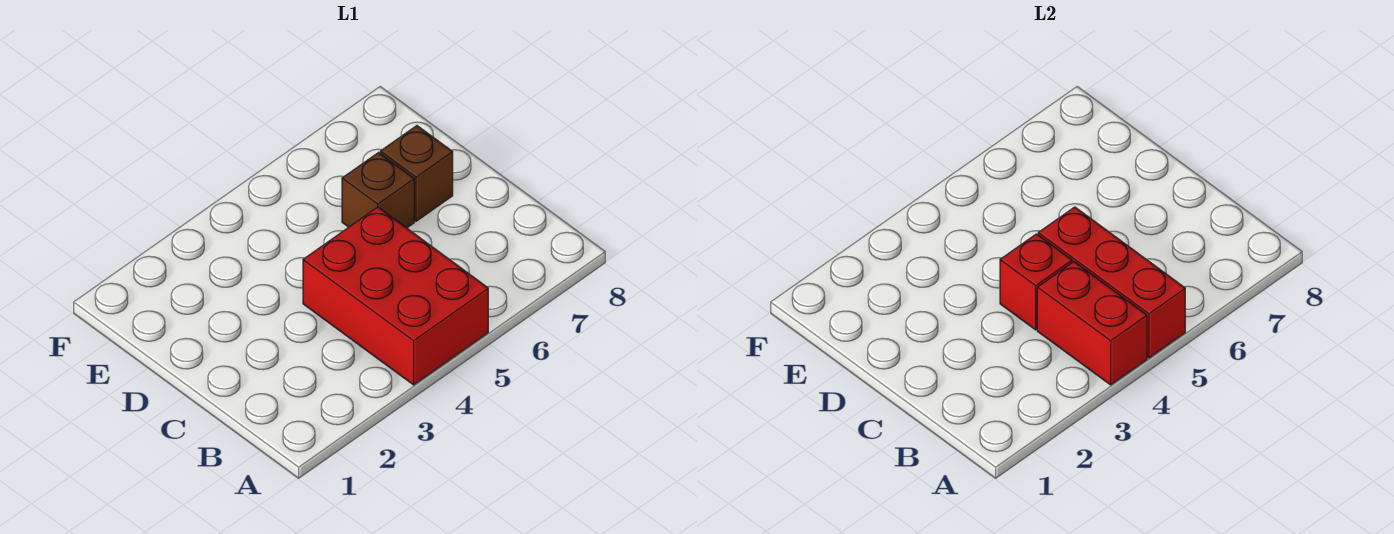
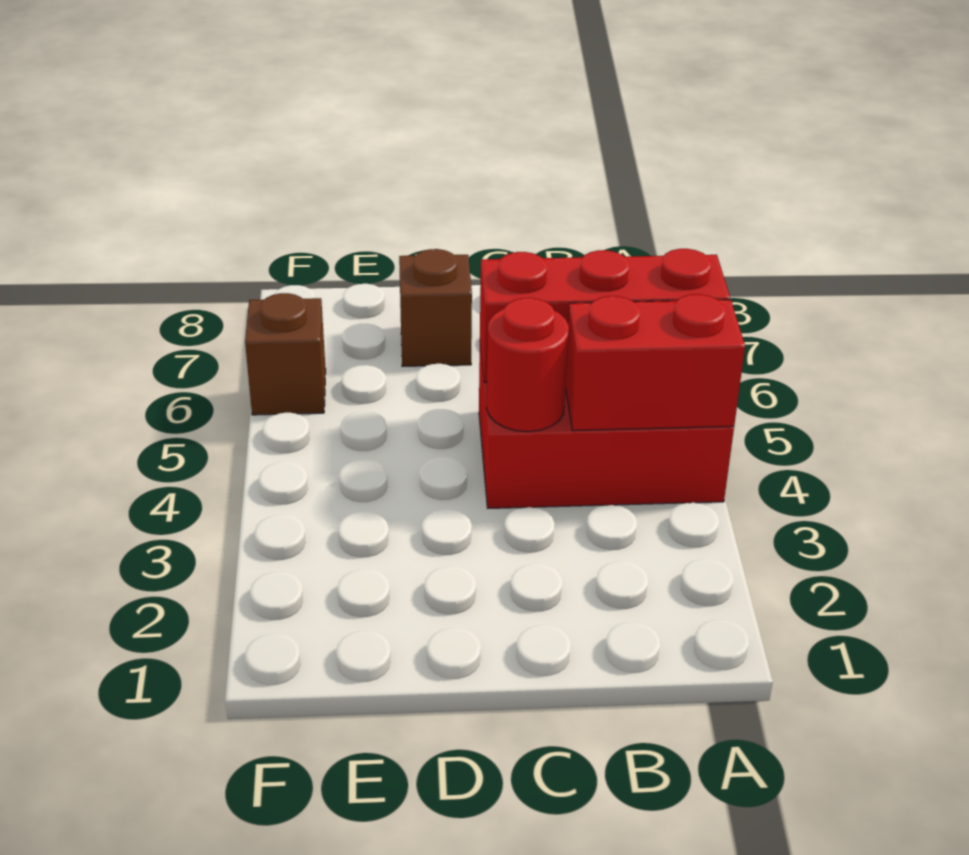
red 1x1 brick [1000,234,1072,330] -> red 1x1 round brick [486,298,569,432]
brown 1x1 brick [342,153,414,228] -> brown 1x1 brick moved to [245,293,326,415]

